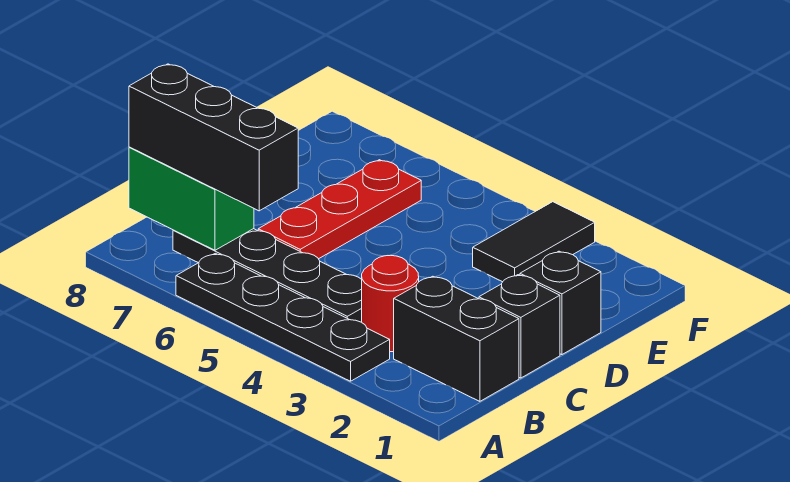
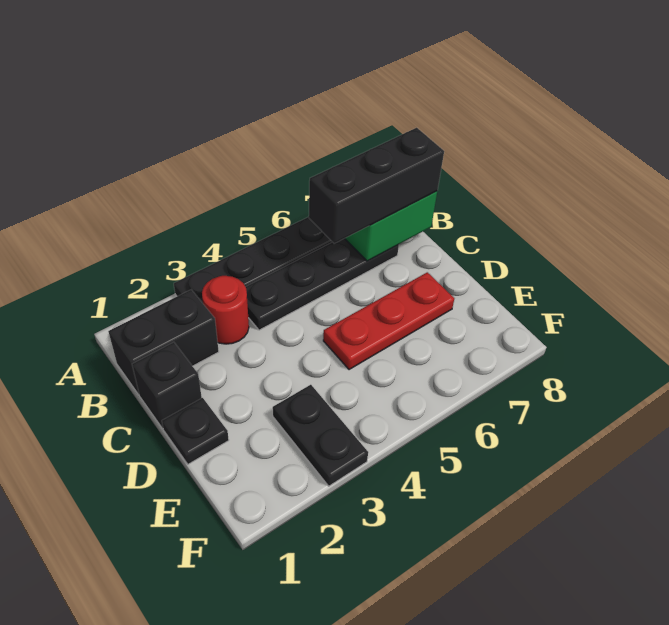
red 1x3 plate [258,160,421,259] -> red 1x3 plate turned to [323,272,454,370]
black 1x1 brick [520,251,601,355] -> black 1x1 plate [162,398,229,464]
black 1x2 tile [473,202,595,282] -> black 1x2 plate [273,385,368,486]

